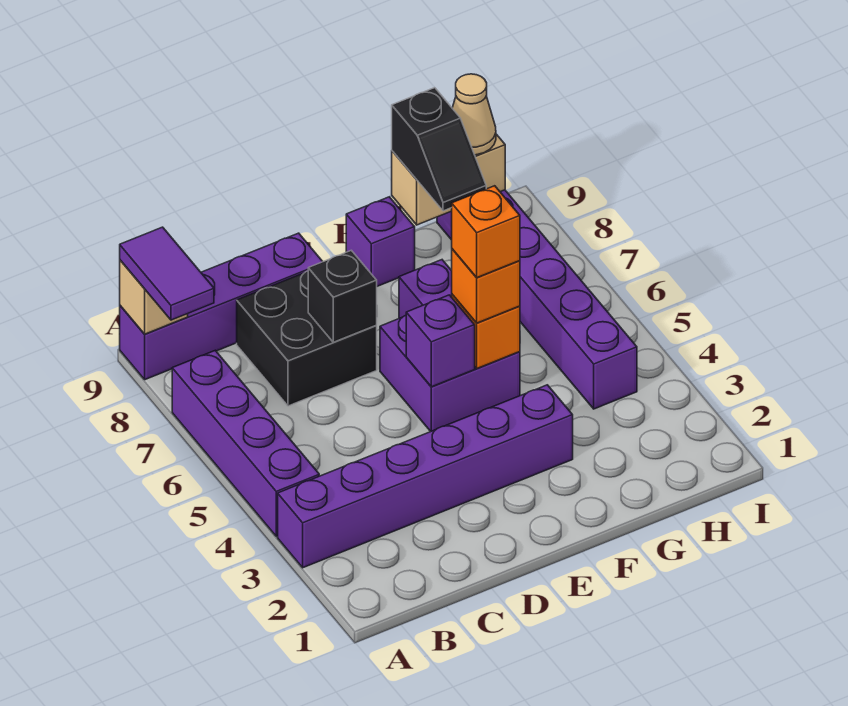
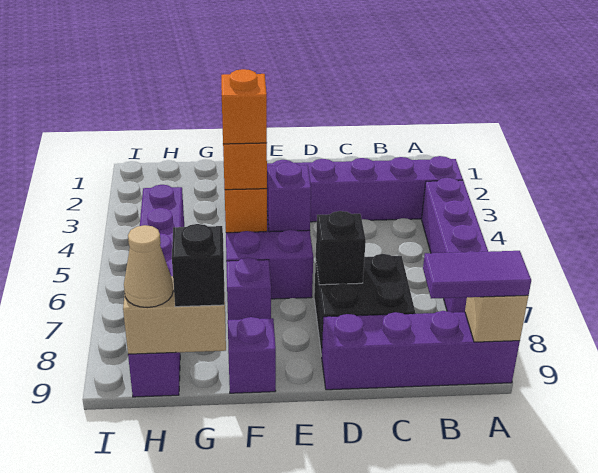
purple 1x2 tile [120,227,214,320] -> purple 1x2 tile turned to [423,251,531,299]

